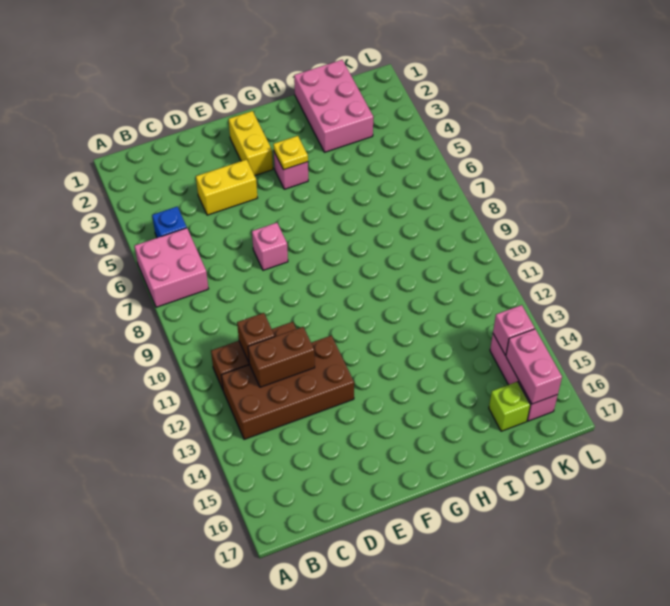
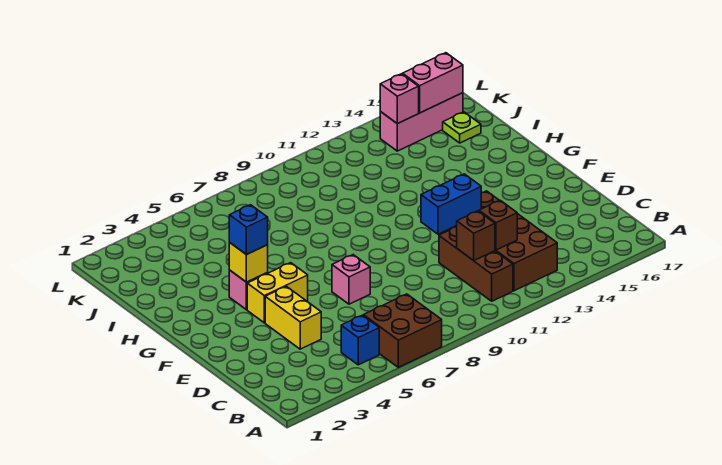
pink 2x2 brick [135,228,208,307] -> brown 2x2 brick [363,294,442,367]
brown 1x2 brick [248,327,315,387] -> brown 1x1 brick [479,200,517,250]
none -> blue 1x2 brick [421,174,481,234]
yellow 1x2 brick [229,111,273,176] -> yellow 1x2 brick moved to [247,263,308,323]
yellow 1x1 plate [273,136,308,170] -> yellow 1x1 brick [229,243,268,282]
none -> blue 1x1 brick [229,205,268,255]
pink 2x3 brick [294,60,373,152] -> none
lime 1x1 brick [489,382,530,431] -> lime 1x1 plate [443,112,481,143]

